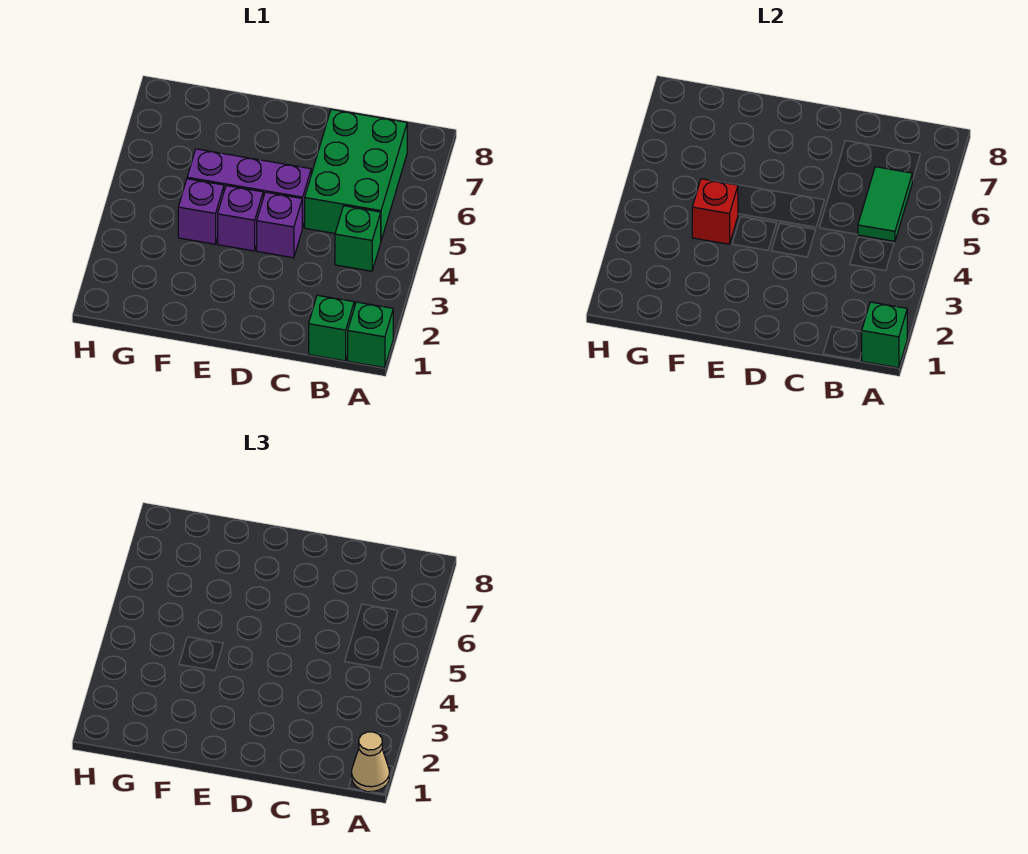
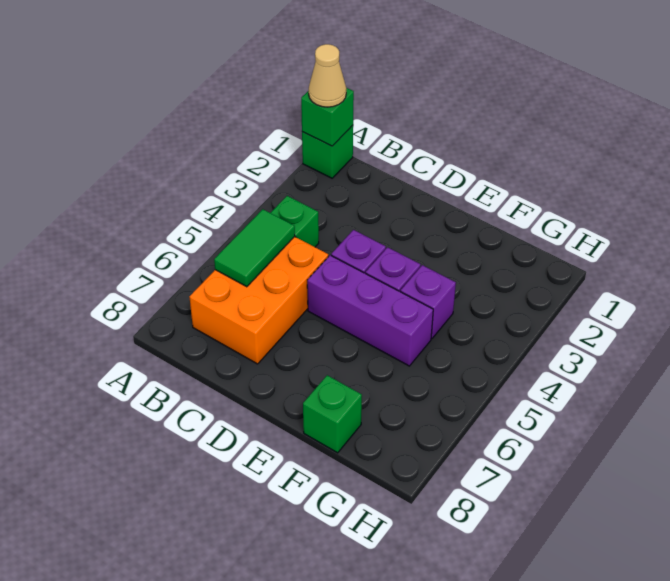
green 1x1 brick [309,295,354,361] -> green 1x1 brick moved to [303,375,362,453]
green 2x3 brick [305,109,407,240] -> orange 2x3 brick [190,237,328,364]
red 1x1 brick [692,179,738,244] -> none

